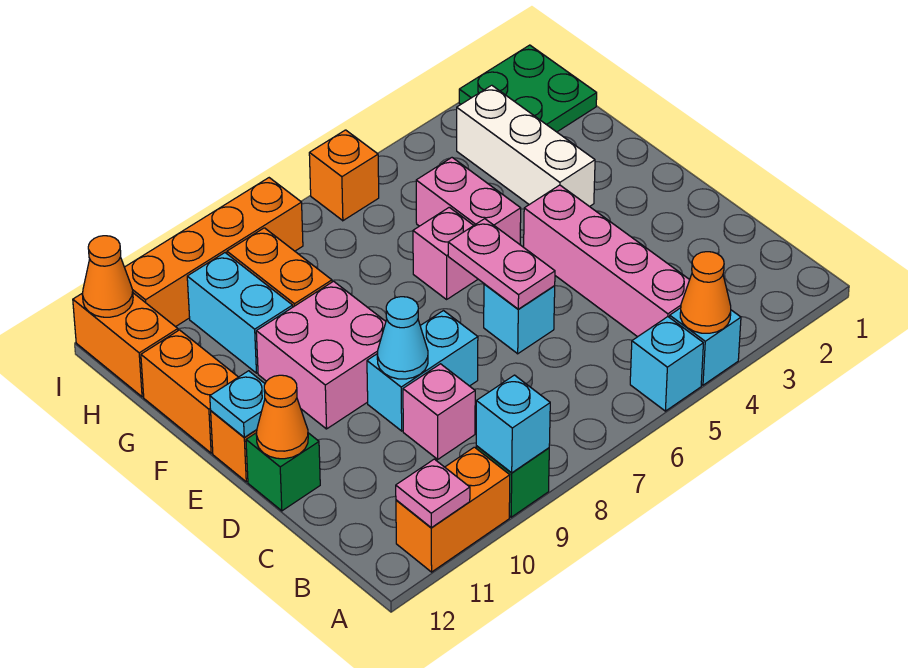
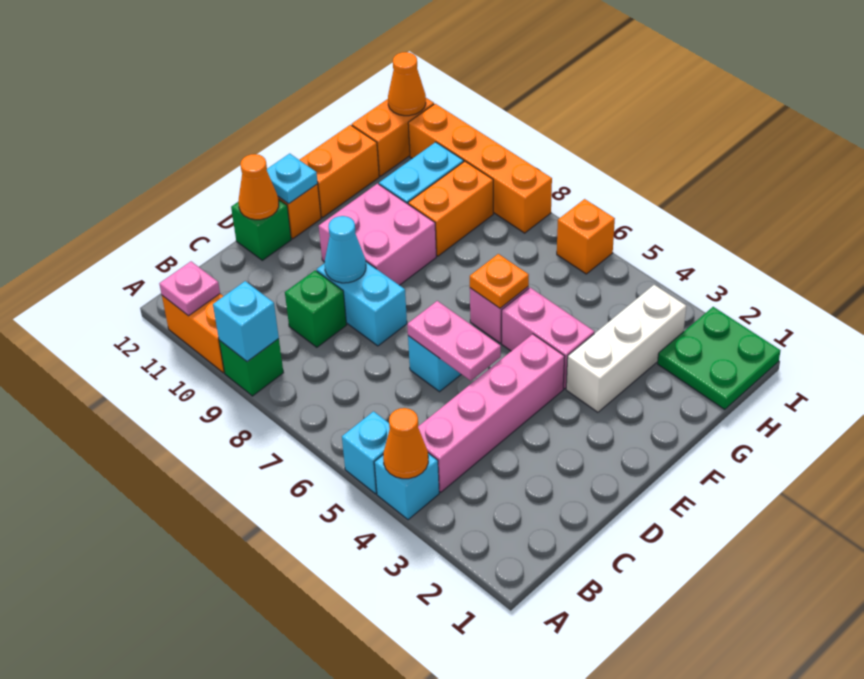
pink 1x1 brick [403,364,475,459] -> green 1x1 brick [285,270,347,347]
pink 1x2 plate [448,219,555,309] -> pink 1x2 plate turned to [407,301,501,381]
pink 1x2 brick [416,158,521,244] -> pink 1x2 brick turned to [502,288,594,389]
none -> orange 1x1 plate [470,254,529,308]

